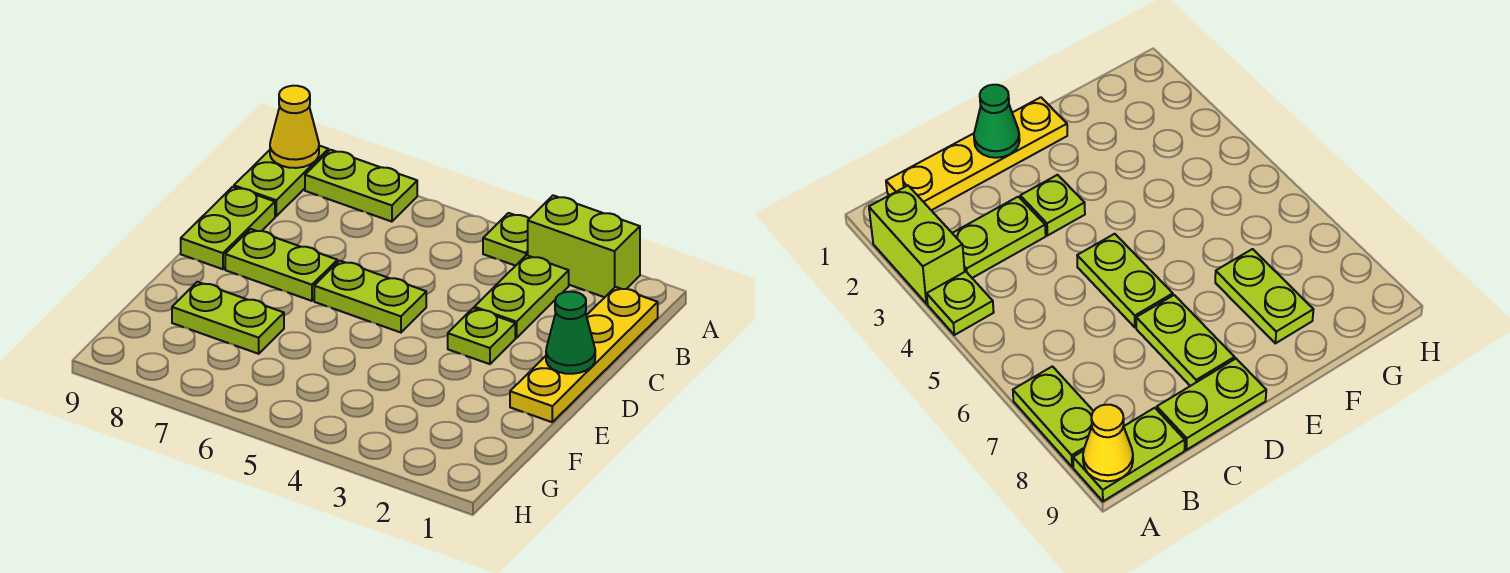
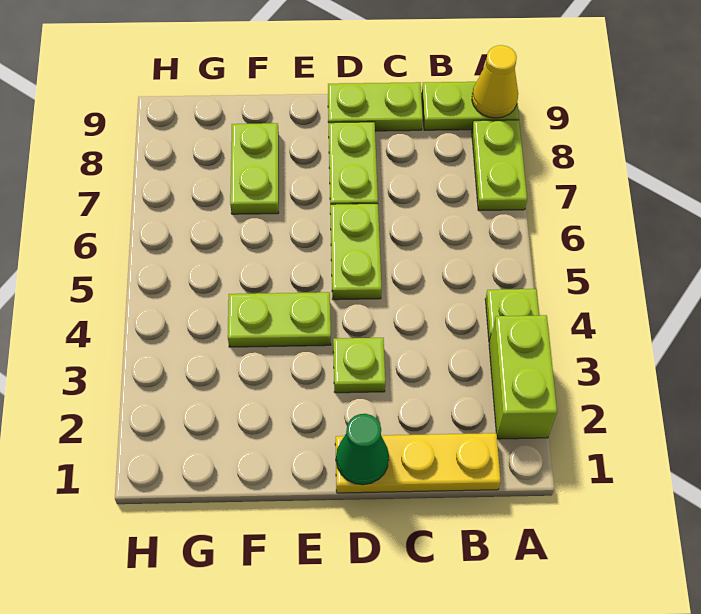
yellow 1x4 plate [510,287,658,422] -> yellow 1x3 plate [335,433,501,493]
lime 1x2 plate [474,255,569,338] -> lime 1x2 plate moved to [228,292,331,347]

